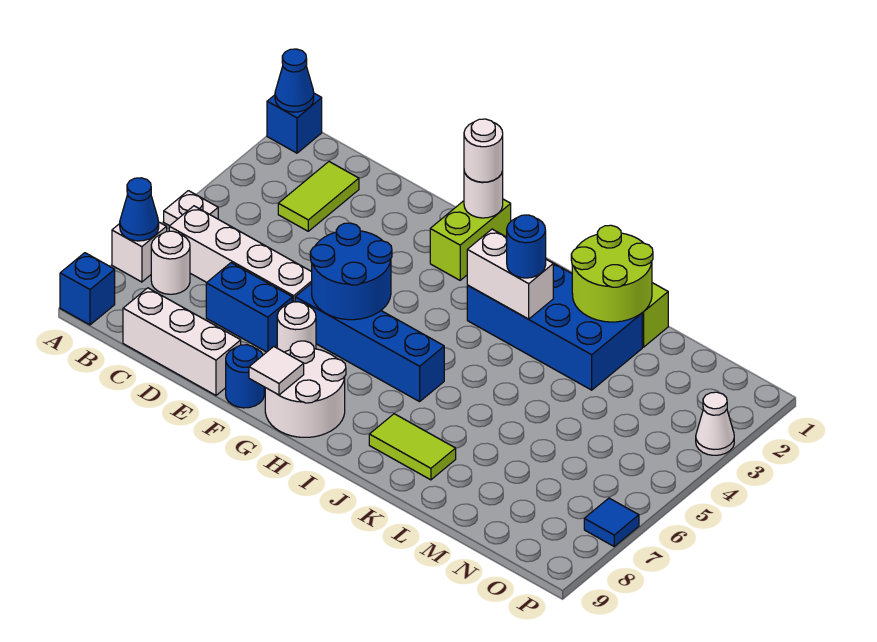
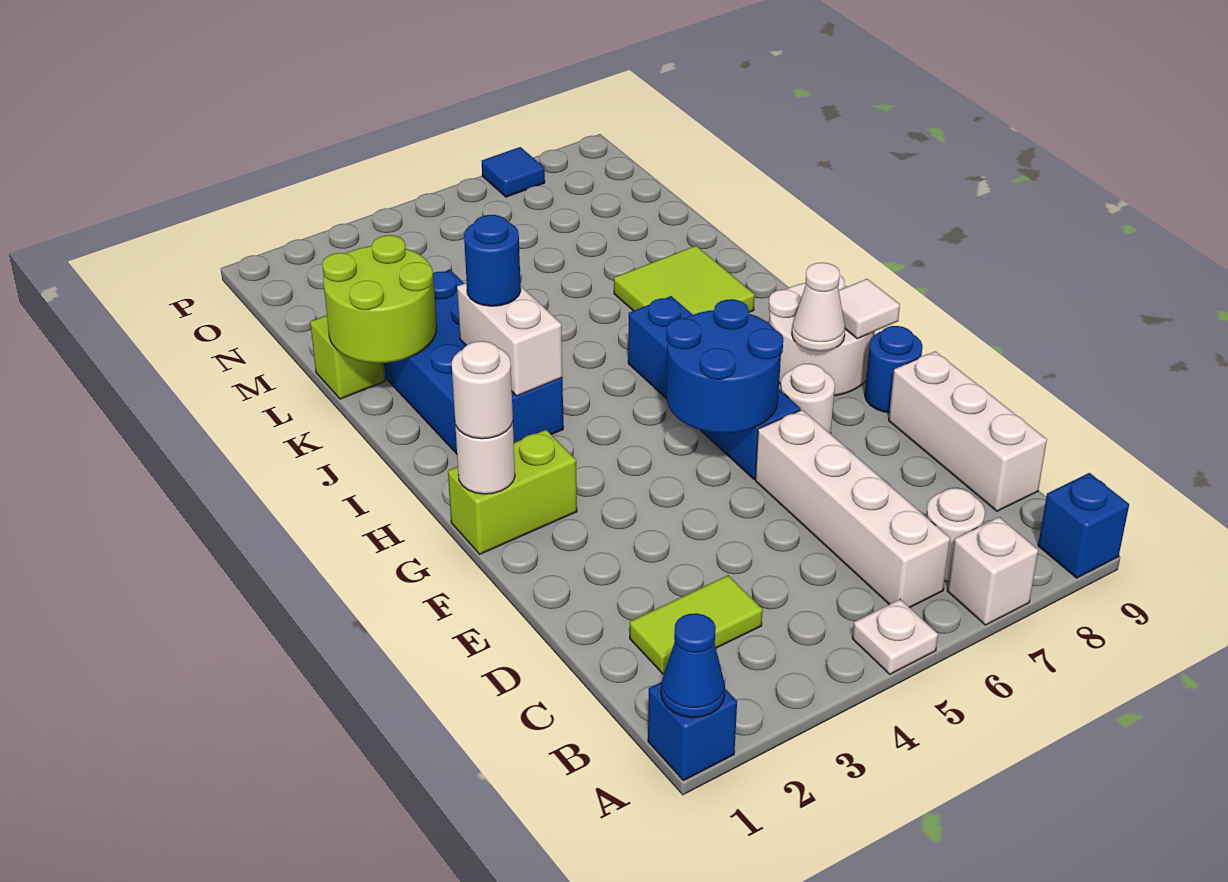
blue 1x1 cone [120,178,159,241] -> none
blue 1x2 brick [206,263,292,352] -> none
lime 1x2 tile [369,414,456,480] -> lime 2x2 tile [614,246,755,315]
white 1x1 cone [696,392,734,455] -> white 1x1 cone moved to [792,263,845,351]

